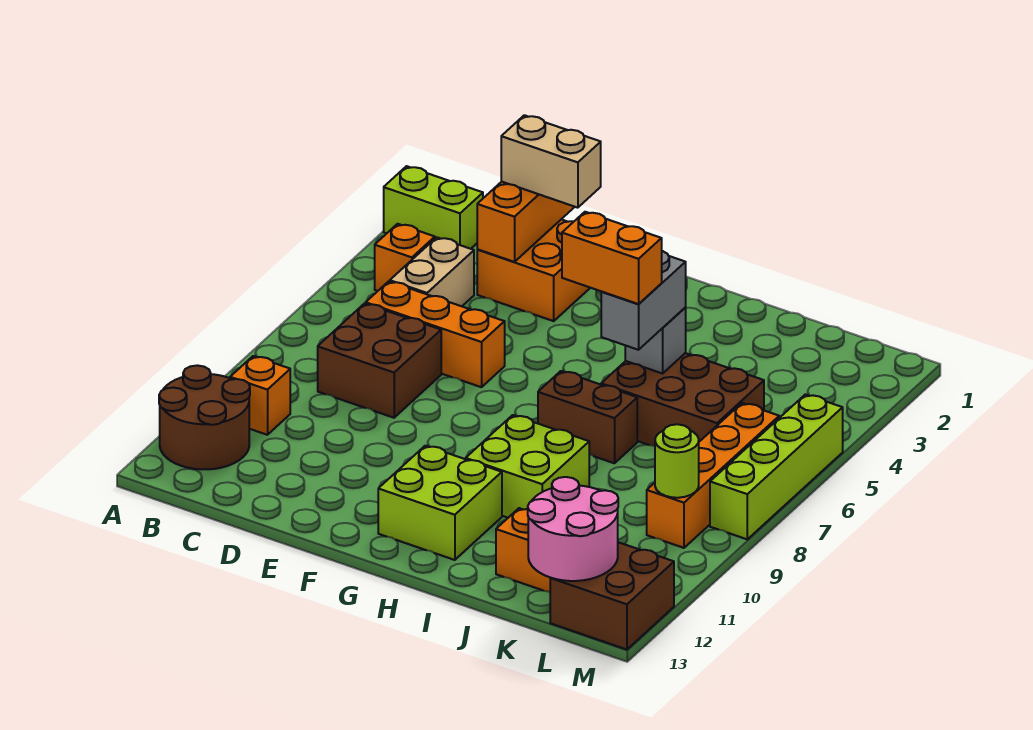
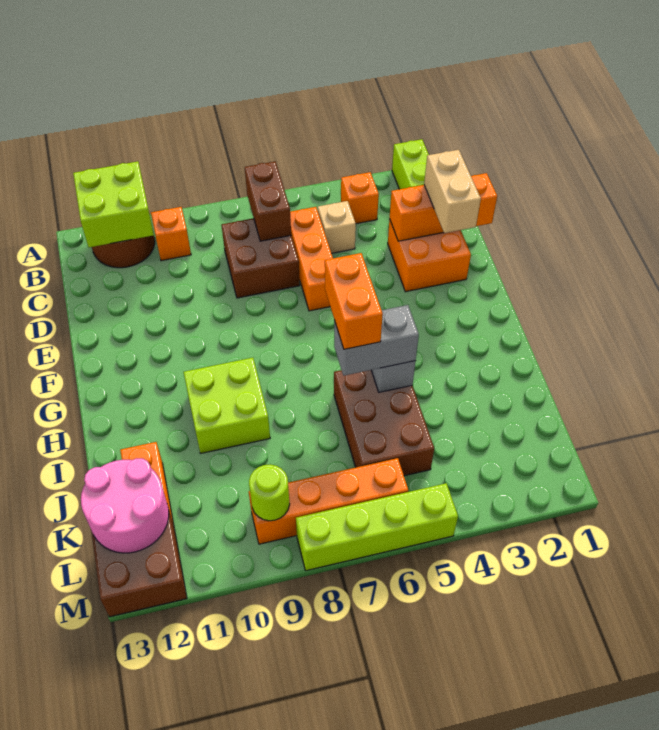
tan 1x2 brick [390,237,474,306] -> tan 1x1 brick [318,201,356,253]
lime 2x2 brick [378,446,502,560] -> lime 2x2 brick moved to [73,161,154,247]
brown 1x2 brick [538,371,637,463] -> brown 1x2 brick moved to [245,162,291,241]

